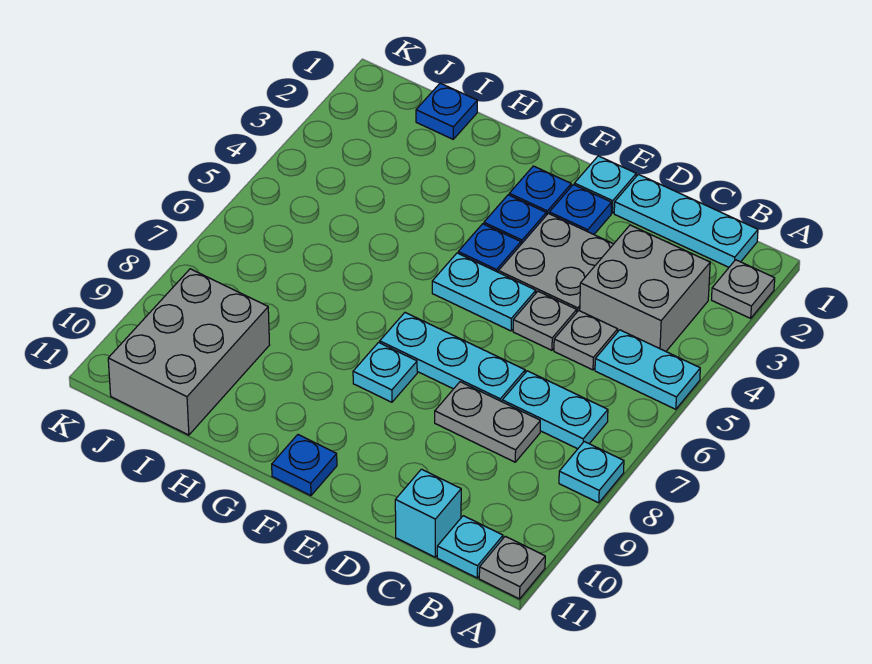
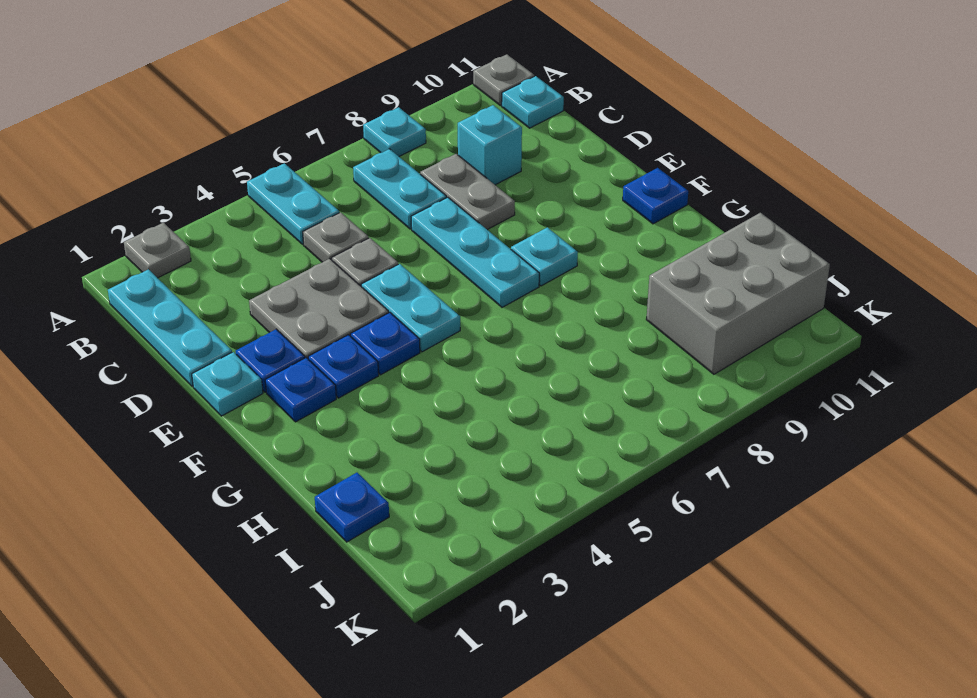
grey 2x2 brick [580,225,710,351] -> none
cyan 1x1 brick [395,469,461,557] -> cyan 1x1 brick moved to [458,105,522,185]

